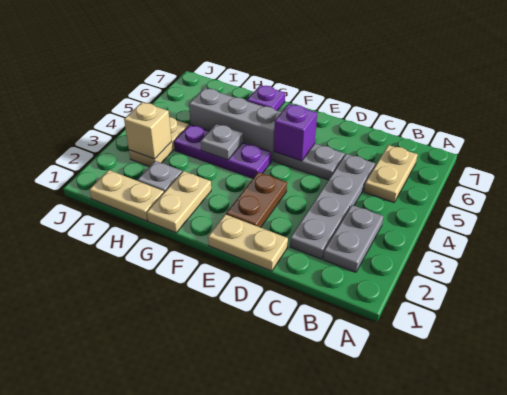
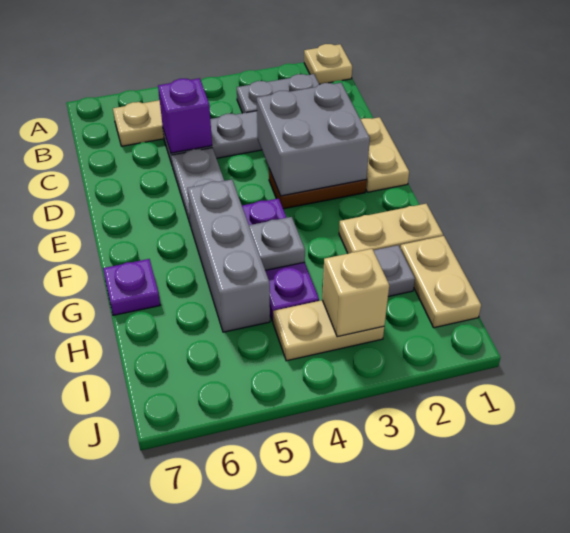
none -> tan 1x1 plate [304,44,352,84]
none -> grey 2x2 brick [257,83,370,196]
purple 1x1 brick [274,104,317,161] -> purple 1x1 brick moved to [158,78,212,153]

